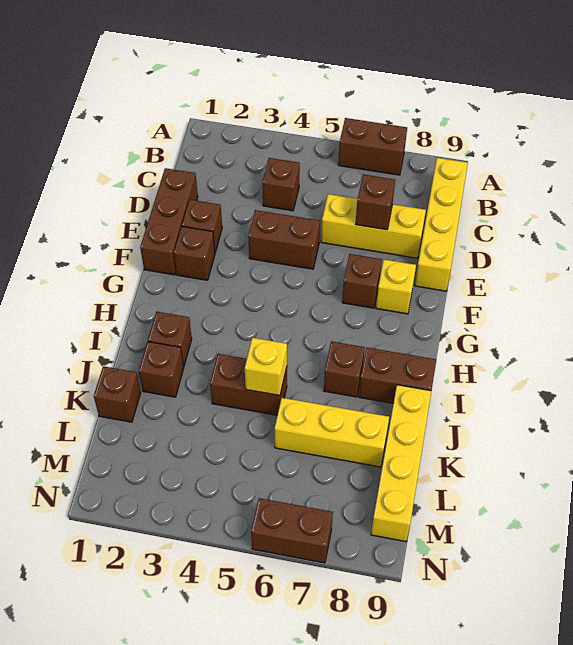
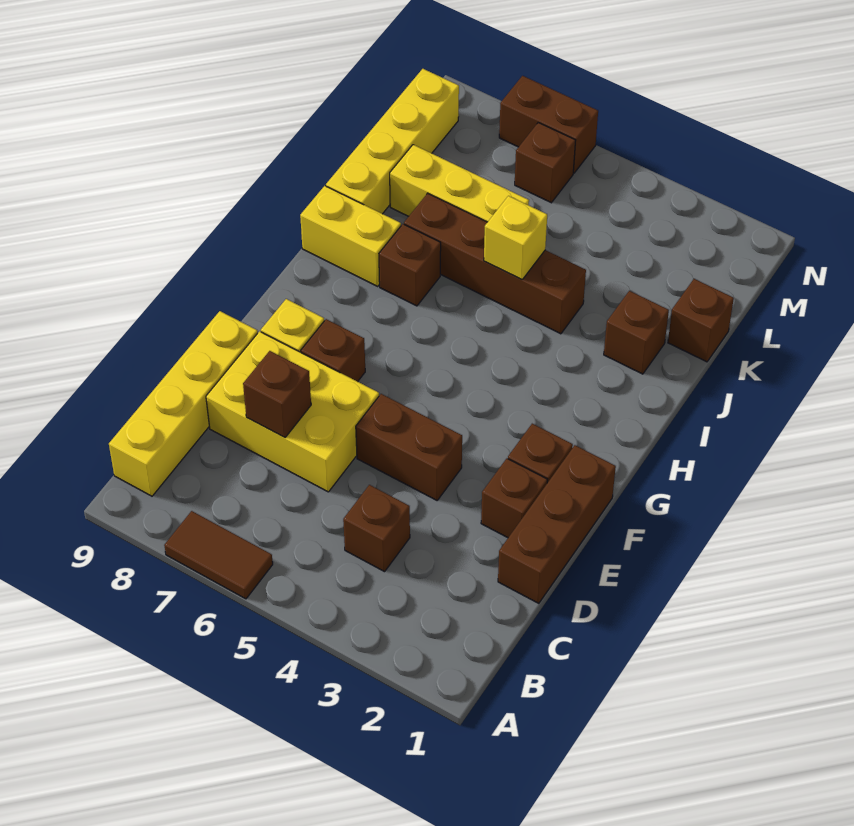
brown 1x2 brick [338,118,407,175] -> brown 1x2 tile [164,511,273,599]
yellow 1x3 brick [321,194,426,258] -> yellow 2x3 brick [206,331,379,492]
brown 1x1 brick [148,312,192,367] -> brown 1x1 brick moved to [515,123,576,203]
brown 1x2 brick [359,348,436,403] -> yellow 1x2 brick [300,186,401,286]
brown 1x2 brick [210,354,287,415] -> brown 1x4 brick [404,193,586,334]

